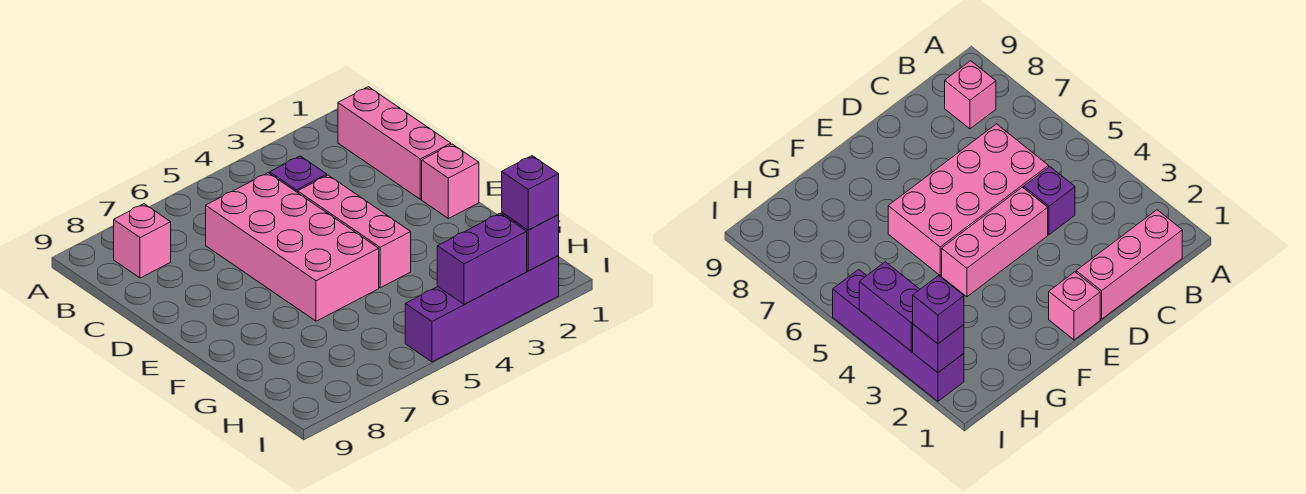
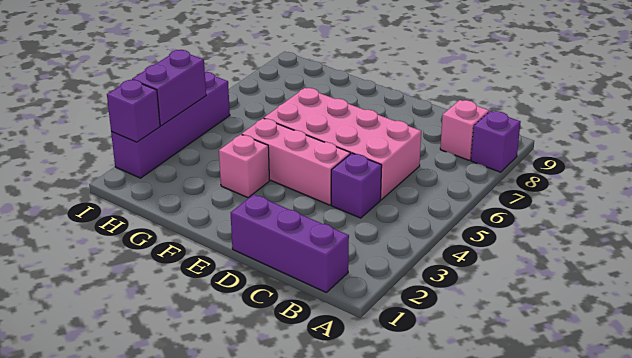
pink 1x3 brick [338,87,451,199] -> purple 1x3 brick [231,194,349,292]
pink 1x1 brick [422,144,479,219] -> pink 1x1 brick moved to [219,134,269,198]
purple 1x1 brick [502,156,559,230] -> purple 1x1 brick moved to [471,111,521,172]

